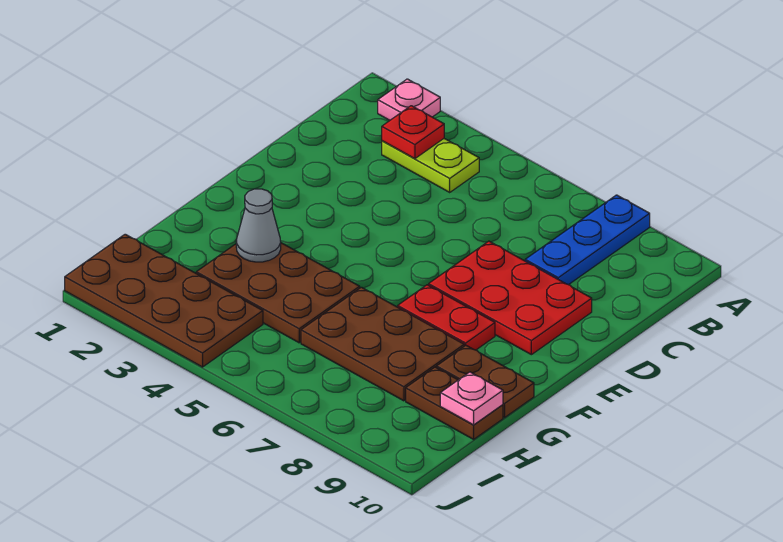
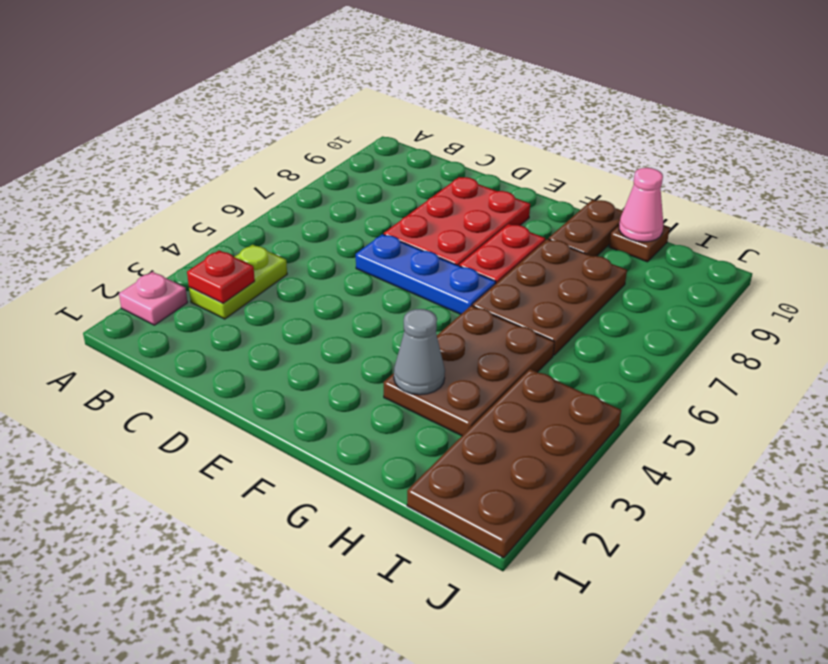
blue 1x3 plate [525,195,650,285] -> blue 1x3 plate moved to [356,234,496,314]
brown 1x2 plate [406,367,503,439] -> brown 1x1 plate [609,226,670,262]
pink 1x1 plate [440,372,503,425] -> pink 1x1 cone [619,168,663,242]

